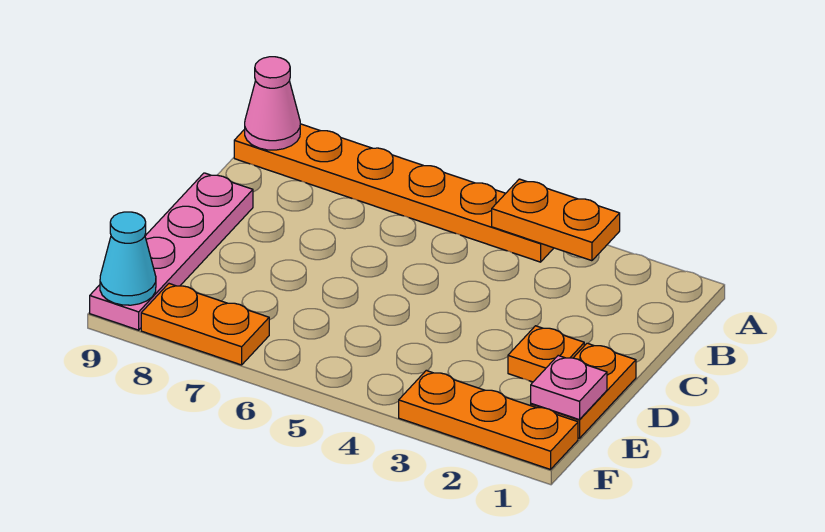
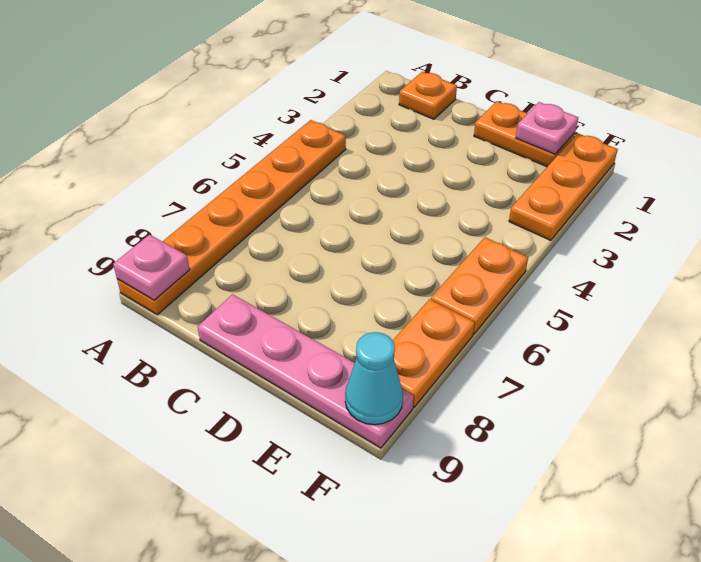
orange 1x2 plate [492,179,620,261] -> orange 1x2 plate moved to [431,237,528,334]
pink 1x1 cone [245,57,300,150] -> pink 1x1 plate [113,235,190,300]
orange 1x1 plate [508,326,584,382] -> orange 1x1 plate moved to [399,72,457,119]

